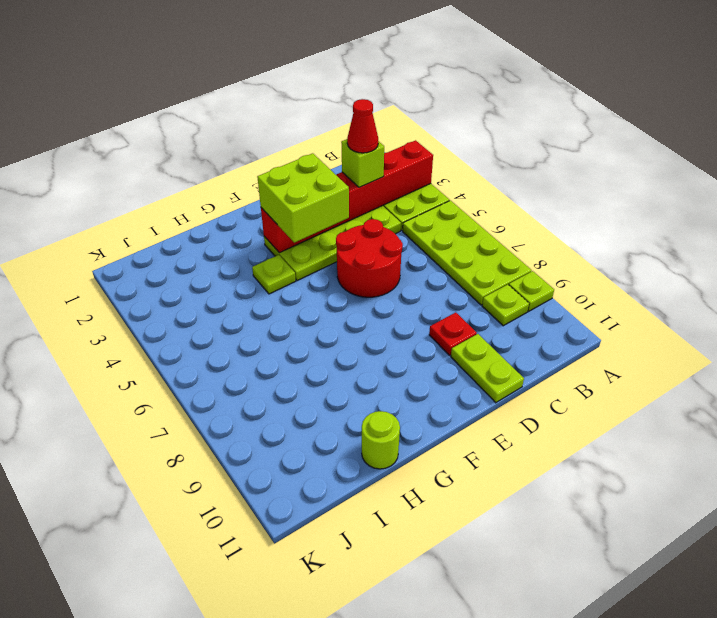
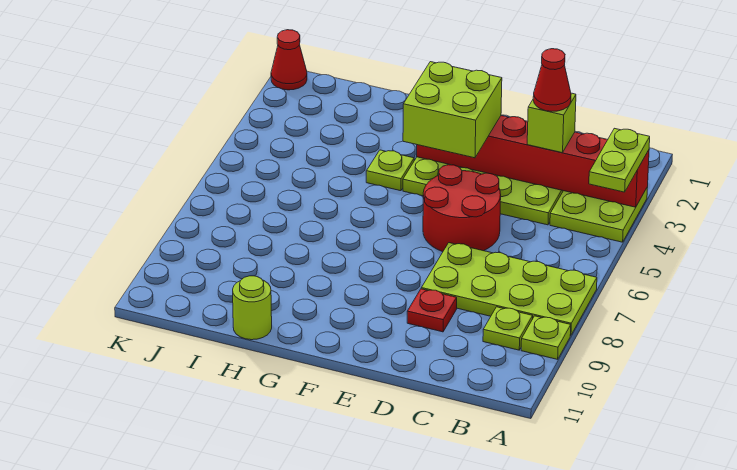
lime 2x4 plate [403,200,532,305] -> lime 2x4 plate turned to [421,243,597,335]
lime 1x2 plate [451,334,524,403] -> lime 1x2 plate moved to [589,128,650,192]
none -> red 1x1 cone [271,30,307,90]

